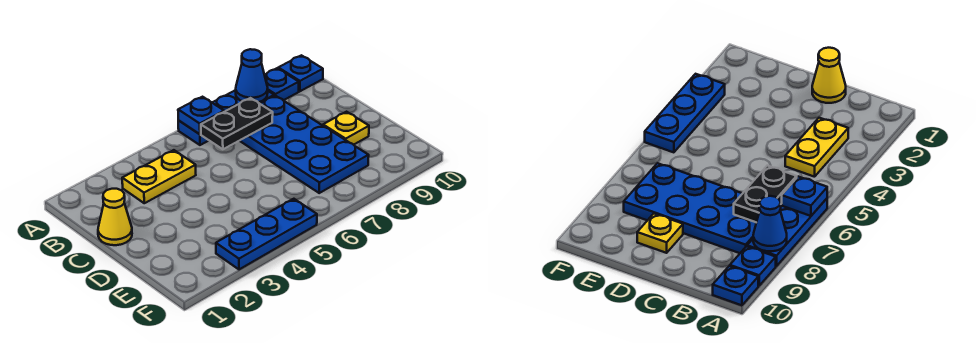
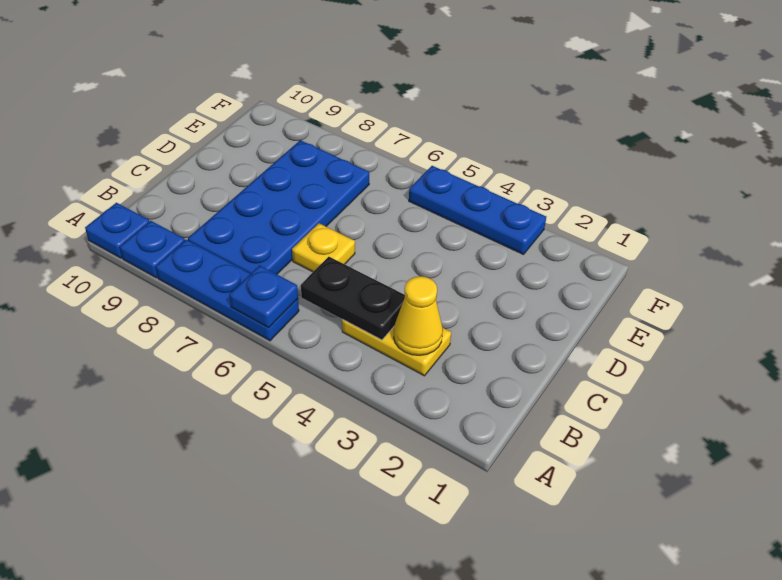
blue 1x1 cone [236,49,268,102] -> none
black 1x2 plate [201,98,273,149] -> black 1x2 plate moved to [301,257,405,340]
yellow 1x1 cone [98,189,132,245] -> yellow 1x1 cone moved to [394,276,443,355]
yellow 1x1 plate [323,112,369,145] -> yellow 1x1 plate moved to [292,223,355,272]

